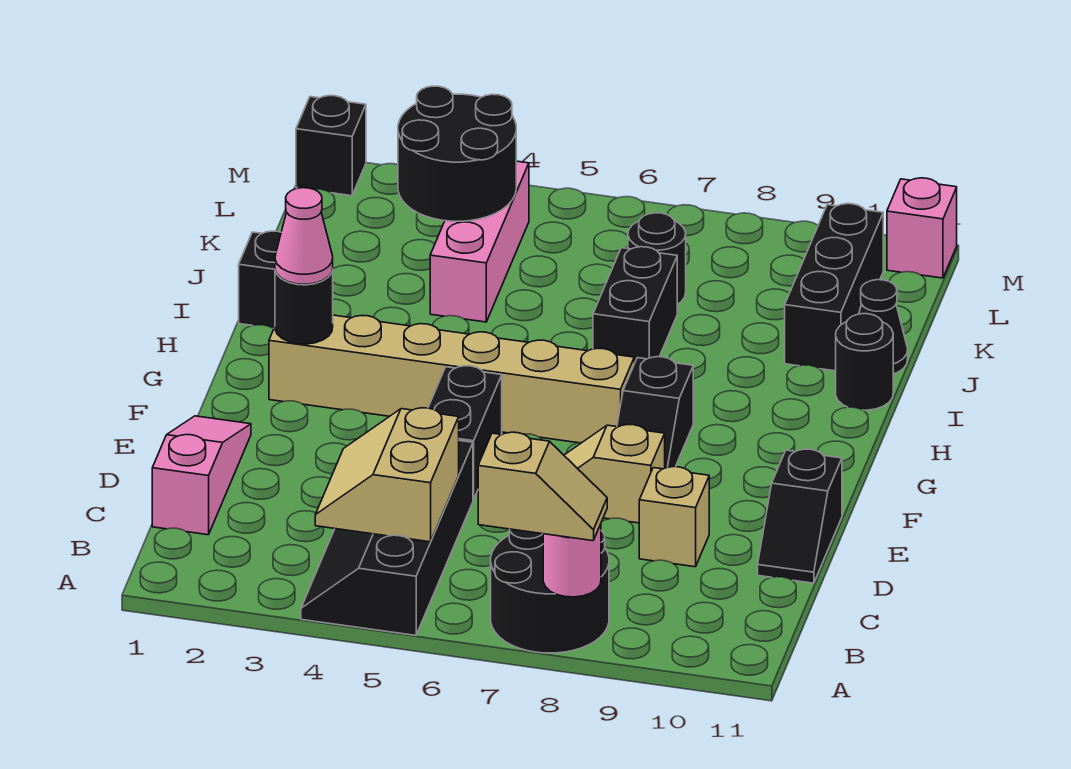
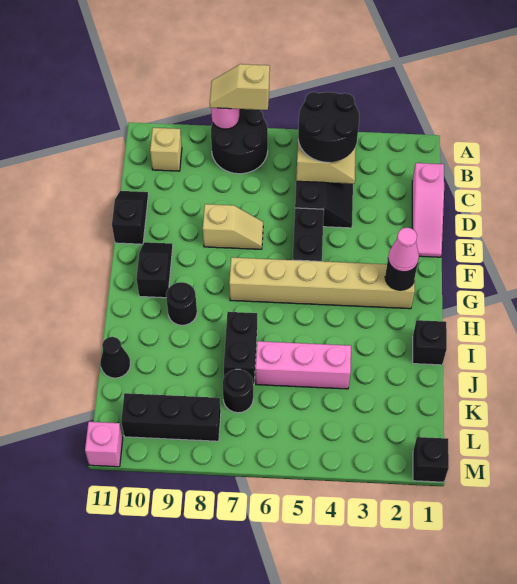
tan 1x1 brick [639,467,709,567] -> tan 1x1 brick moved to [150,128,182,171]
black 1x2 slope [617,357,693,468] -> black 1x2 slope moved to [136,242,173,298]
black 1x1 round brick [836,314,893,410] -> black 1x1 round brick moved to [166,282,197,325]
pink 1x3 brick [430,161,529,322] -> pink 1x3 brick turned to [256,341,351,389]
black 1x3 brick [785,204,883,371] -> black 1x3 brick turned to [121,393,221,441]
black 2x2 round brick [398,86,516,221] -> black 2x2 round brick moved to [298,92,359,162]

